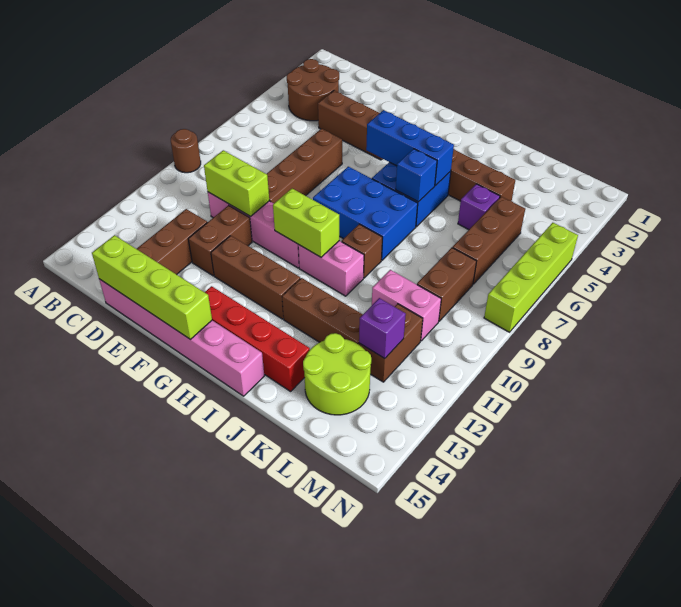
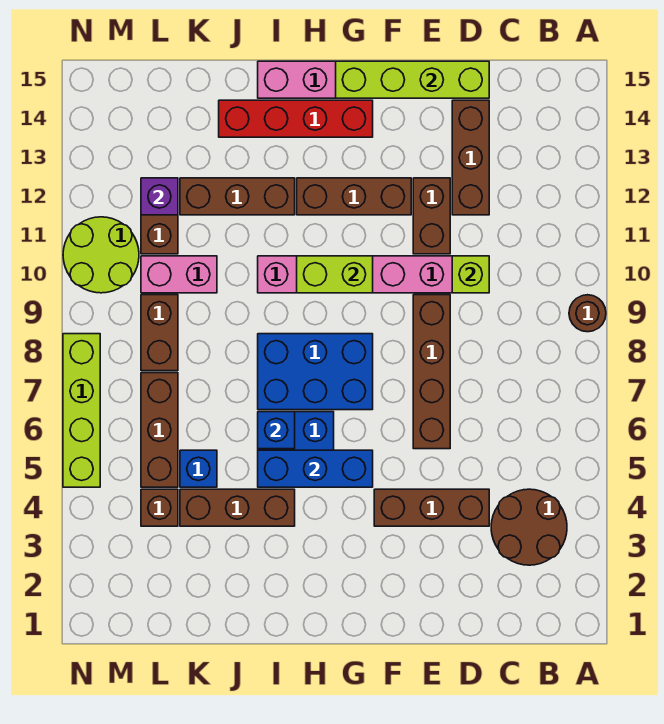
lime 1x2 brick [204,150,269,216] -> lime 1x1 brick [452,256,489,293]
brown 1x1 brick [342,224,382,278] -> brown 1x1 brick moved to [141,489,178,526]
purple 1x1 brick [458,184,500,230] -> blue 1x1 brick [180,450,217,487]
lime 2x2 round brick [303,333,371,415] -> lime 2x2 round brick moved to [63,217,139,293]

